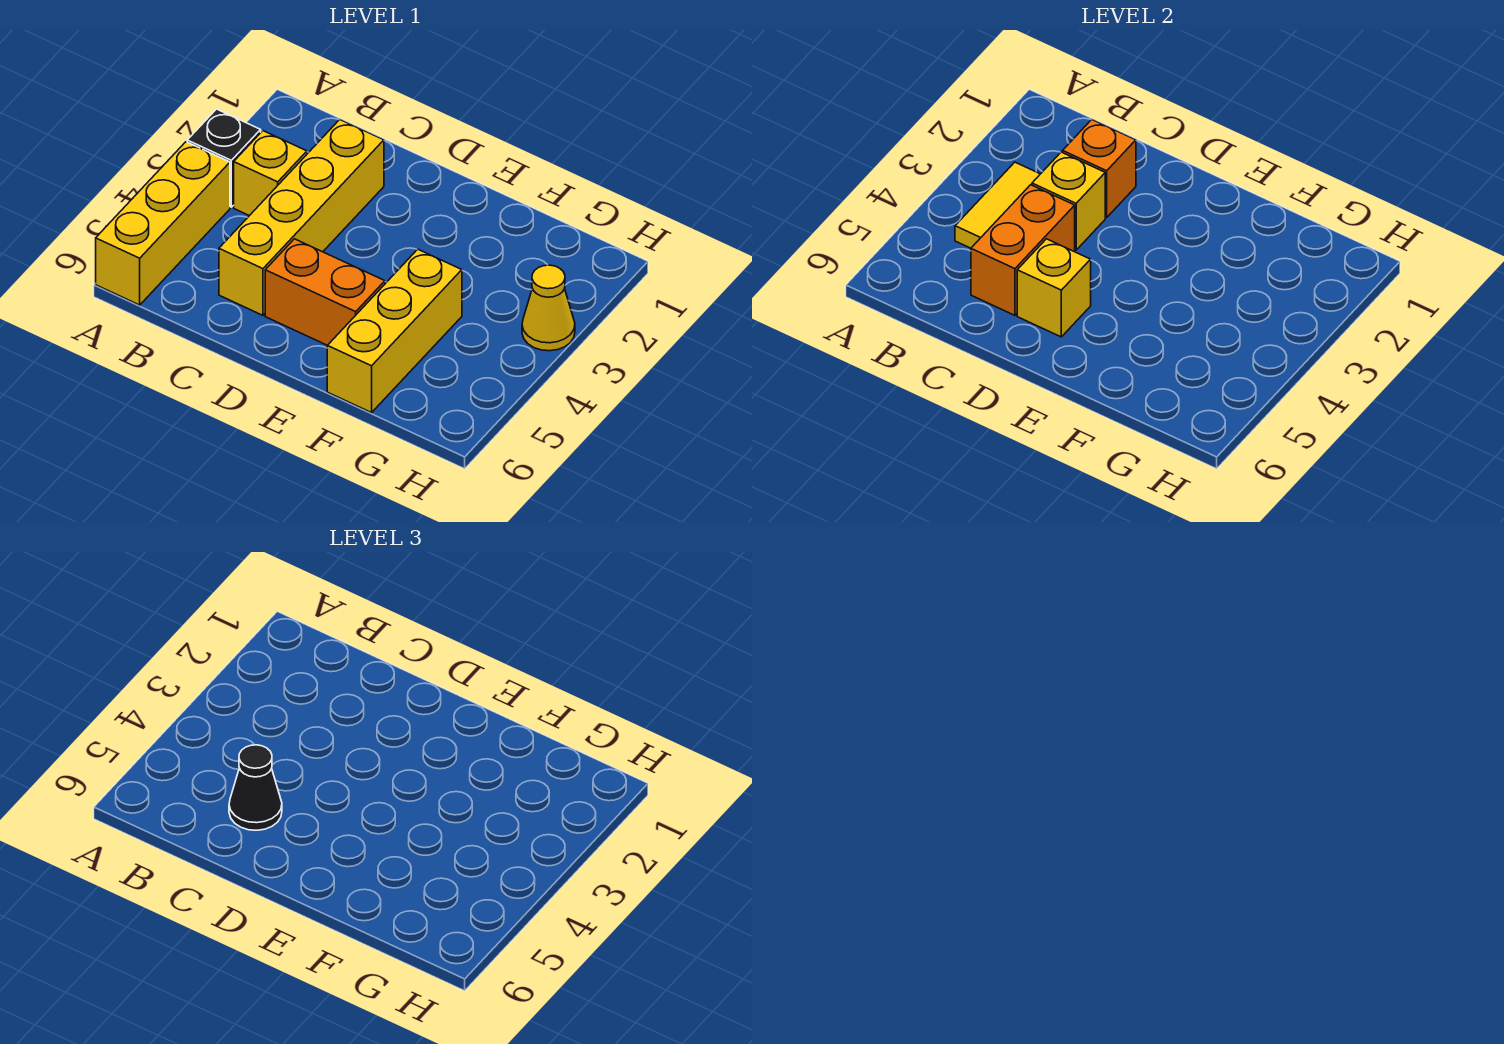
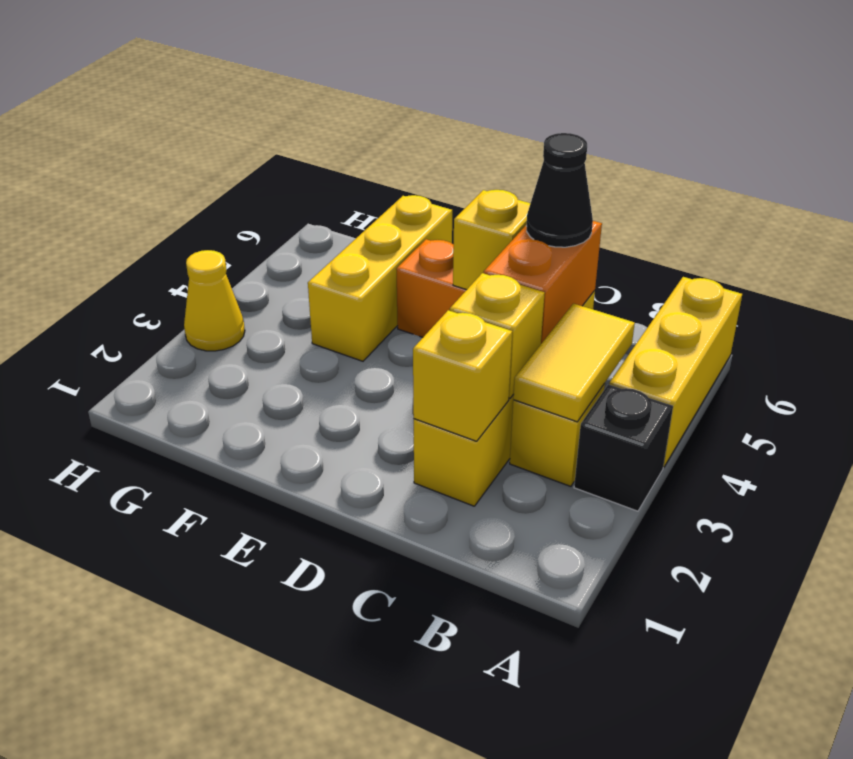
orange 1x1 brick [1063,120,1136,218] -> yellow 1x1 brick [413,310,512,441]

